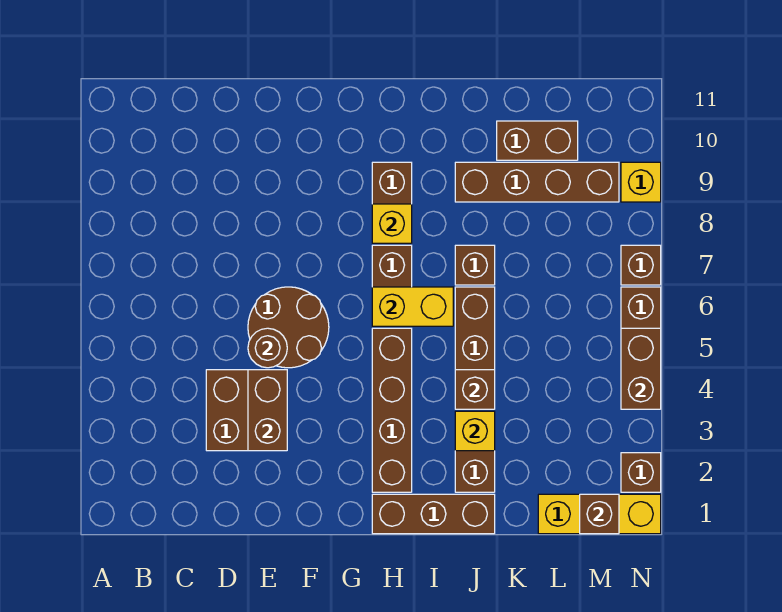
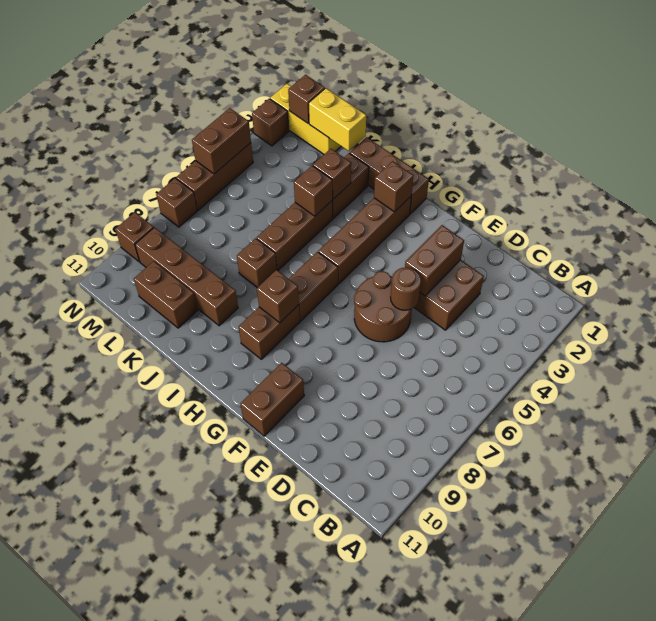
none -> brown 1x2 brick [241,363,304,436]
none -> brown 1x1 brick [374,161,413,212]
yellow 1x2 brick [372,287,453,326] -> yellow 1x2 brick moved to [309,88,366,151]
yellow 1x1 brick [372,204,412,243] -> brown 1x1 brick [257,270,299,323]
yellow 1x1 brick [455,411,495,451] -> brown 1x1 brick [313,149,351,199]
yellow 1x1 brick [621,162,661,202] -> brown 1x1 brick [115,212,154,262]

